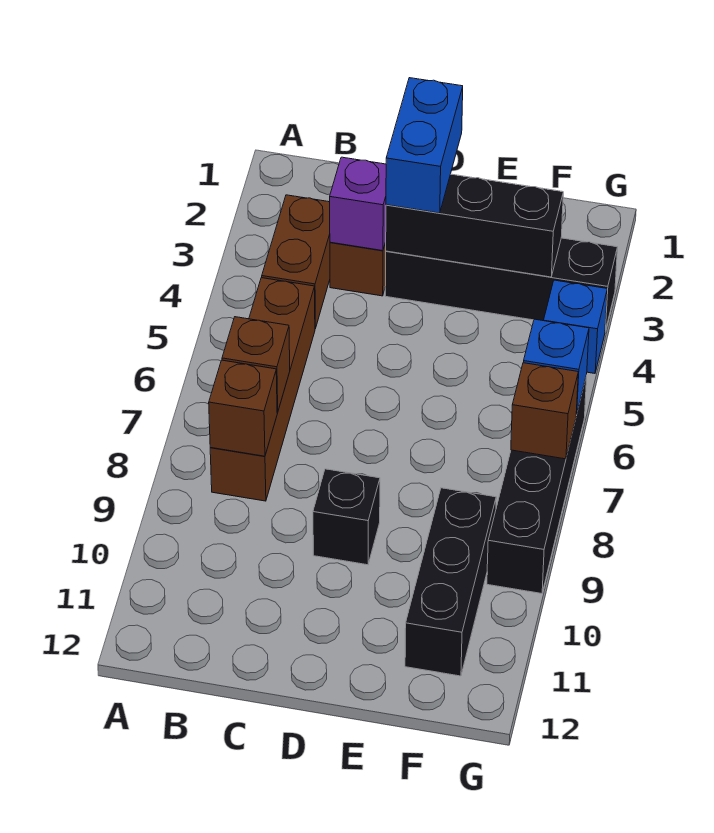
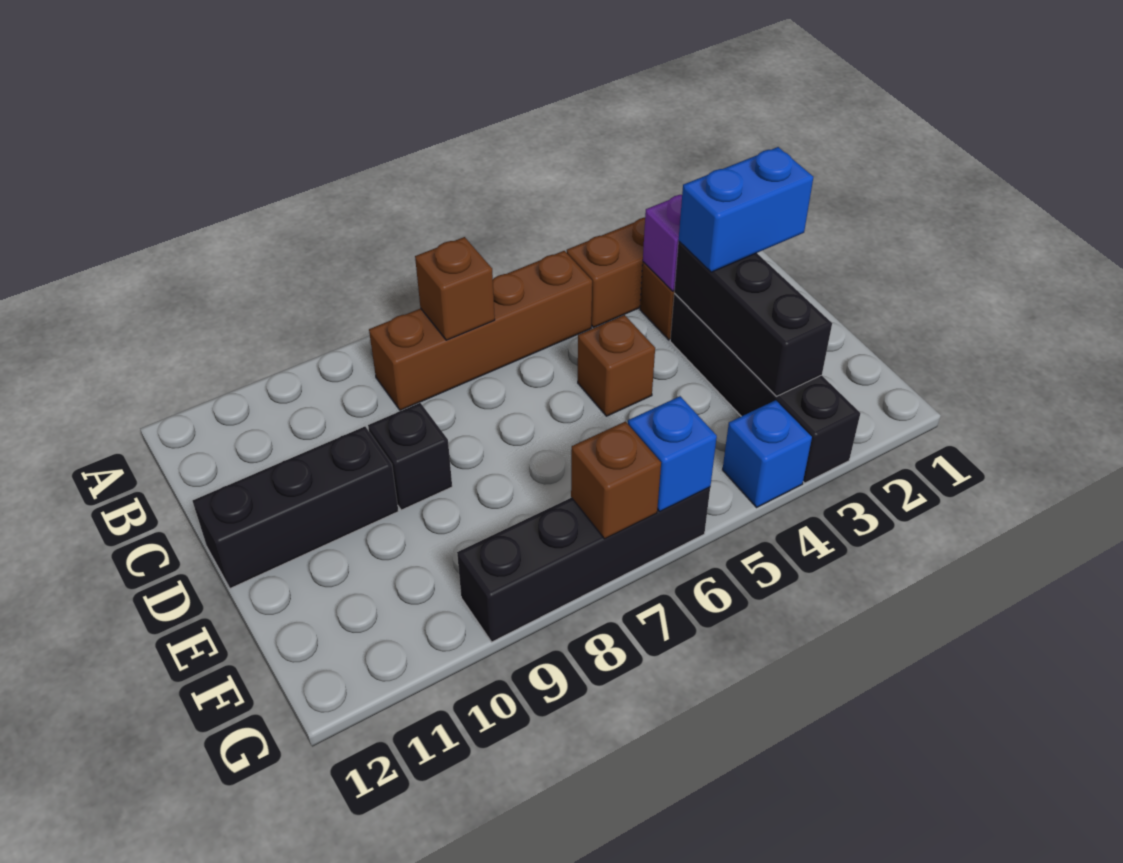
brown 1x1 brick [209,360,277,456] -> brown 1x1 brick moved to [578,315,655,416]
black 1x3 brick [405,488,496,676] -> black 1x3 brick moved to [193,427,398,589]

